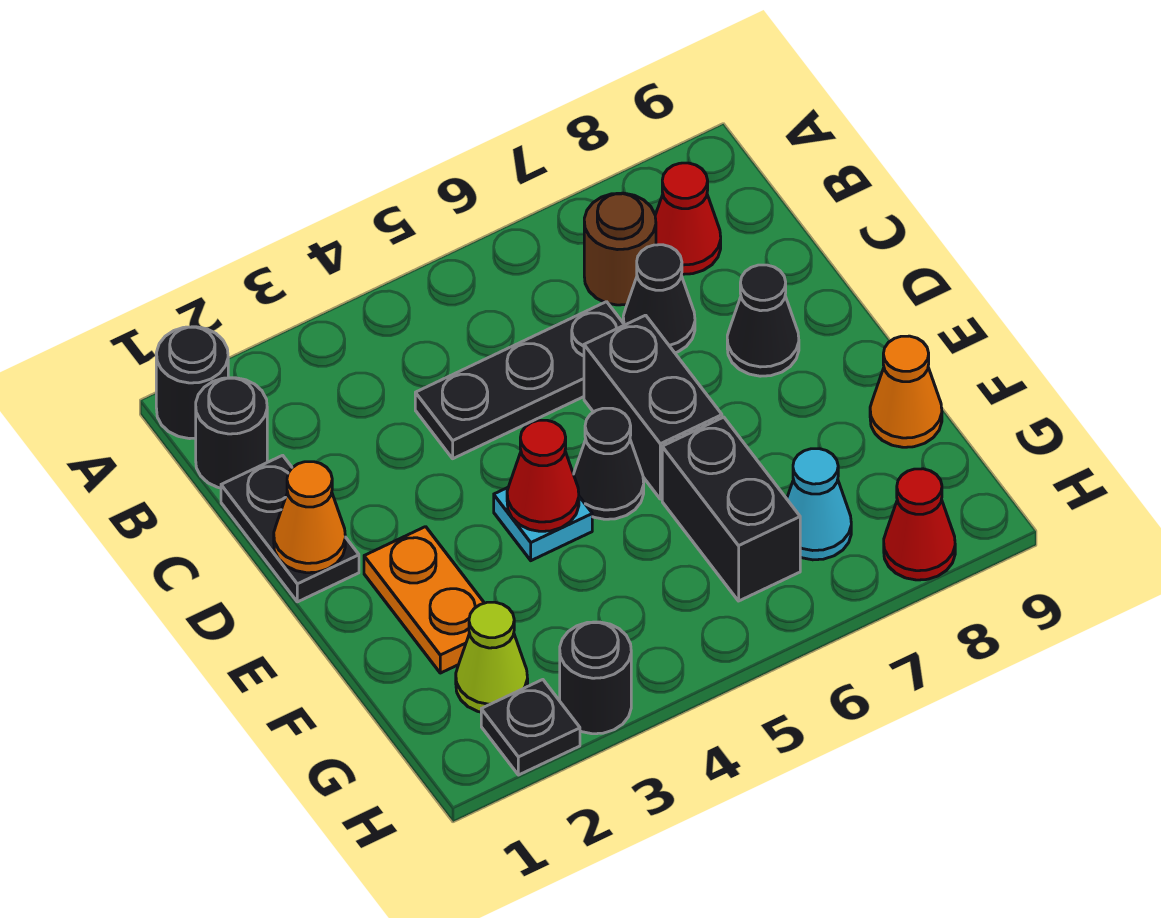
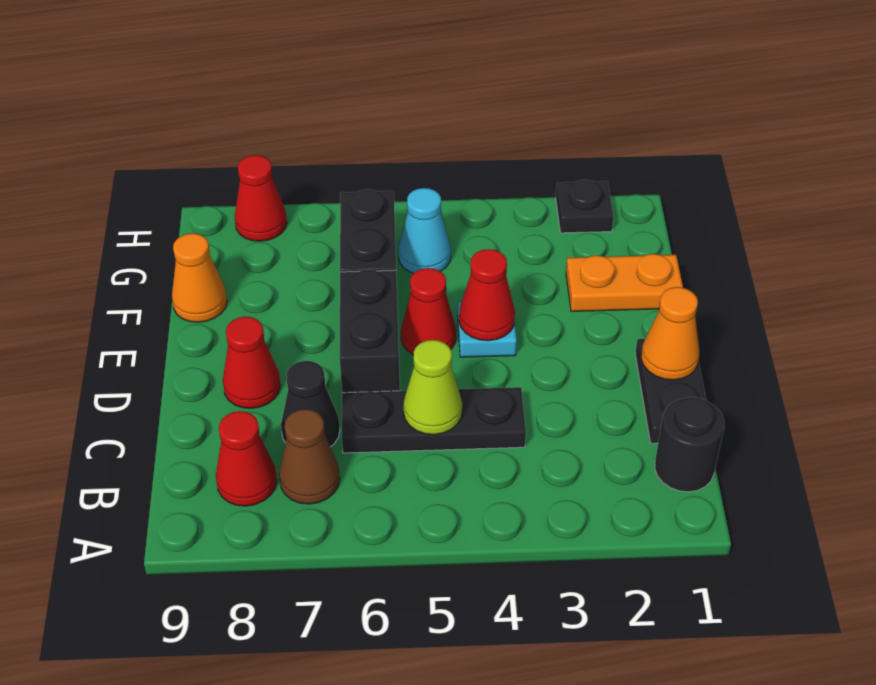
black 1x1 round brick [156,327,228,439] -> none
brown 1x1 round brick [584,193,656,305] -> brown 1x1 cone [279,409,340,504]
black 1x1 cone [727,265,799,376] -> red 1x1 cone [223,317,281,408]
orange 1x2 plate [364,527,484,673] -> orange 1x2 plate turned to [566,254,683,311]
black 1x1 cone [574,408,644,519] -> red 1x1 cone [401,268,456,355]
lime 1x1 cone [456,602,528,712] -> lime 1x1 cone moved to [403,340,462,435]
cyan 1x1 cone [787,449,851,560] -> cyan 1x1 cone moved to [398,188,451,273]
black 1x1 round brick [560,622,631,734] -> none

